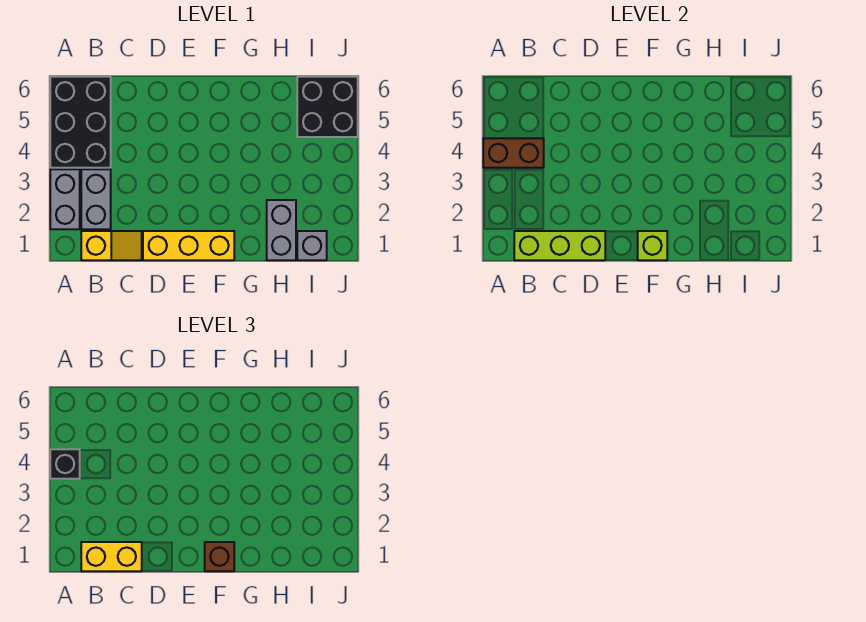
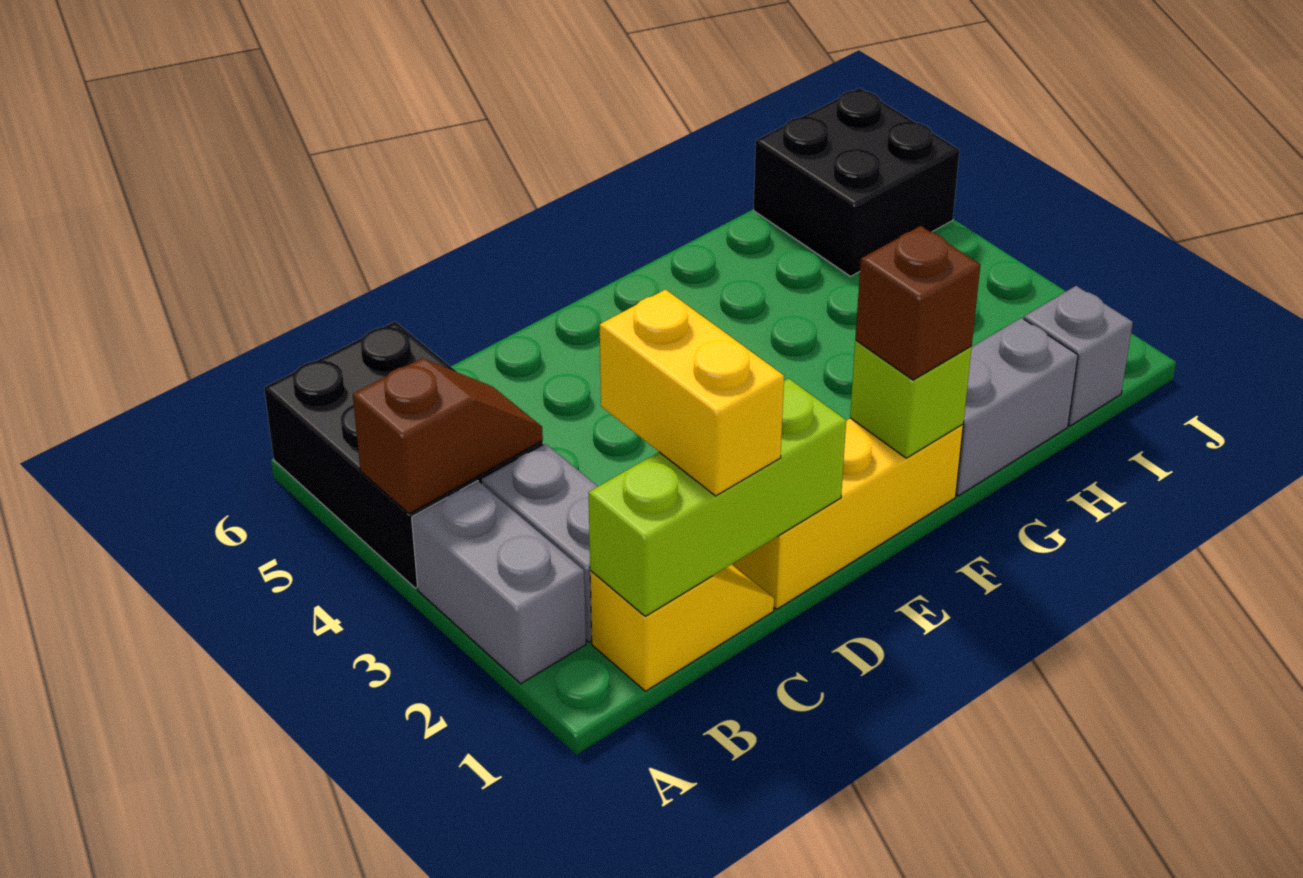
brown 1x2 brick [483,138,544,168] -> brown 1x2 slope [353,358,543,514]
black 1x1 brick [50,449,80,479] -> none
yellow 1x2 brick [81,542,142,571] -> yellow 1x2 brick turned to [600,290,784,496]
grey 1x2 brick [267,200,296,260] -> grey 1x2 brick turned to [956,318,1078,496]

